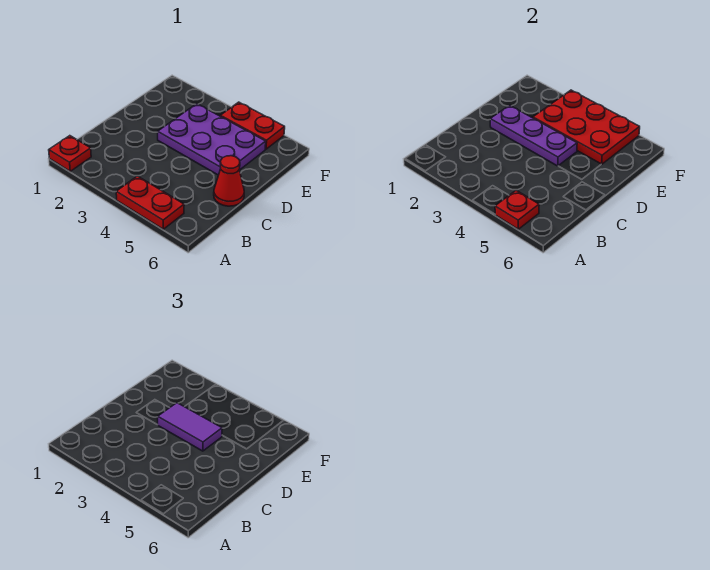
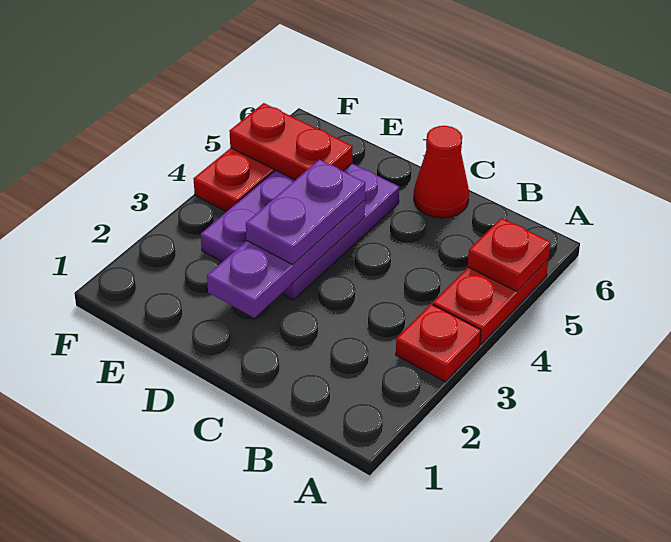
red 1x1 plate [49,136,91,171] -> red 1x1 plate moved to [396,304,481,382]
purple 1x2 tile [158,403,222,451] -> purple 1x2 plate [246,160,365,265]
red 2x3 plate [533,90,640,164] -> red 1x2 plate [229,103,353,180]

